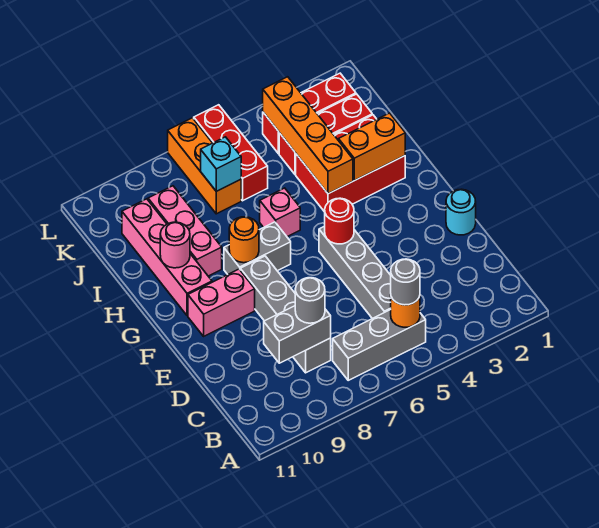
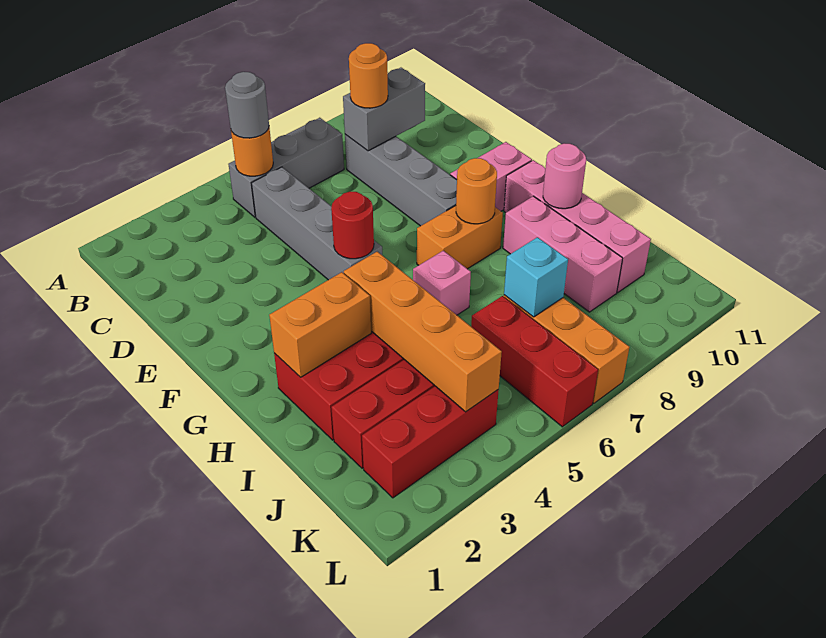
grey 1x1 round brick [295,278,325,323] -> orange 1x1 round brick [349,43,388,108]
cyan 1x1 round brick [446,189,476,235] -> none
grey 1x2 brick [224,222,291,274] -> orange 1x2 brick [417,206,503,269]

